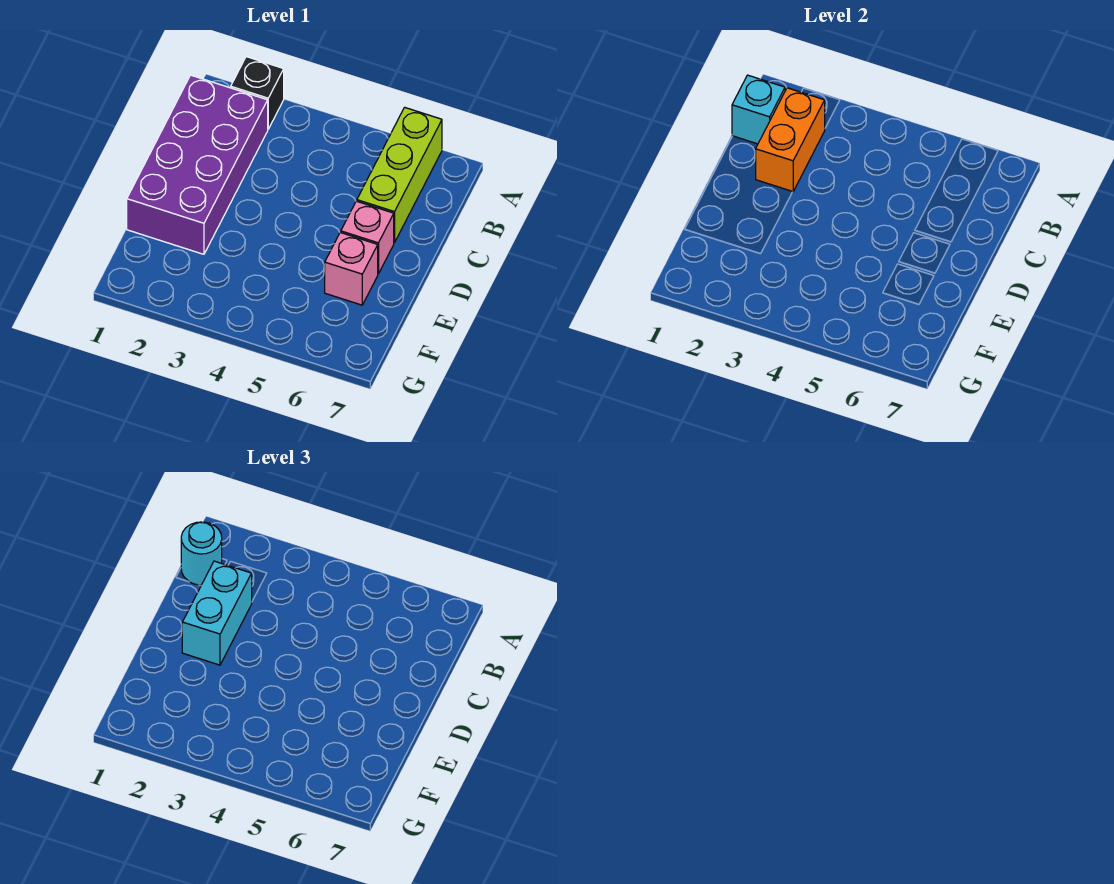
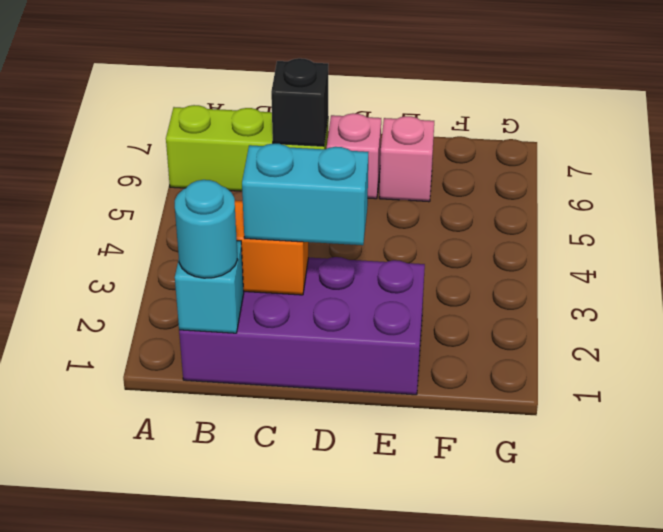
black 1x1 brick [231,57,284,129] -> black 1x1 brick moved to [271,58,328,146]

